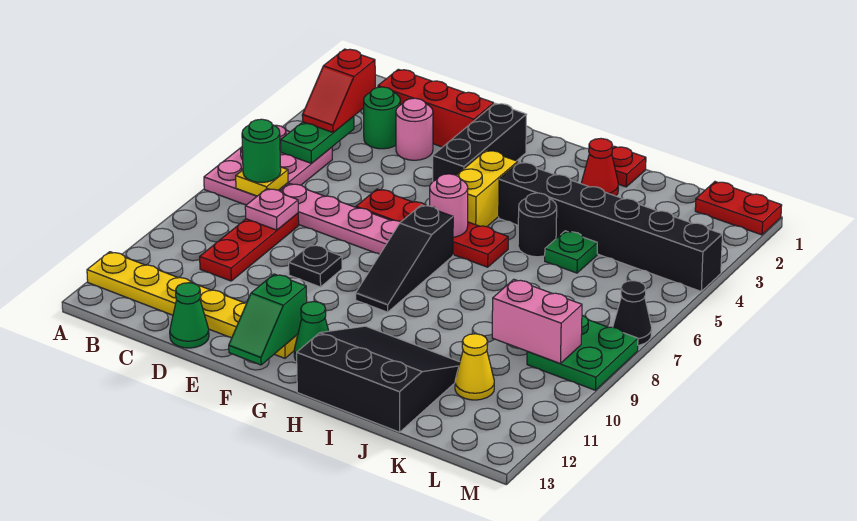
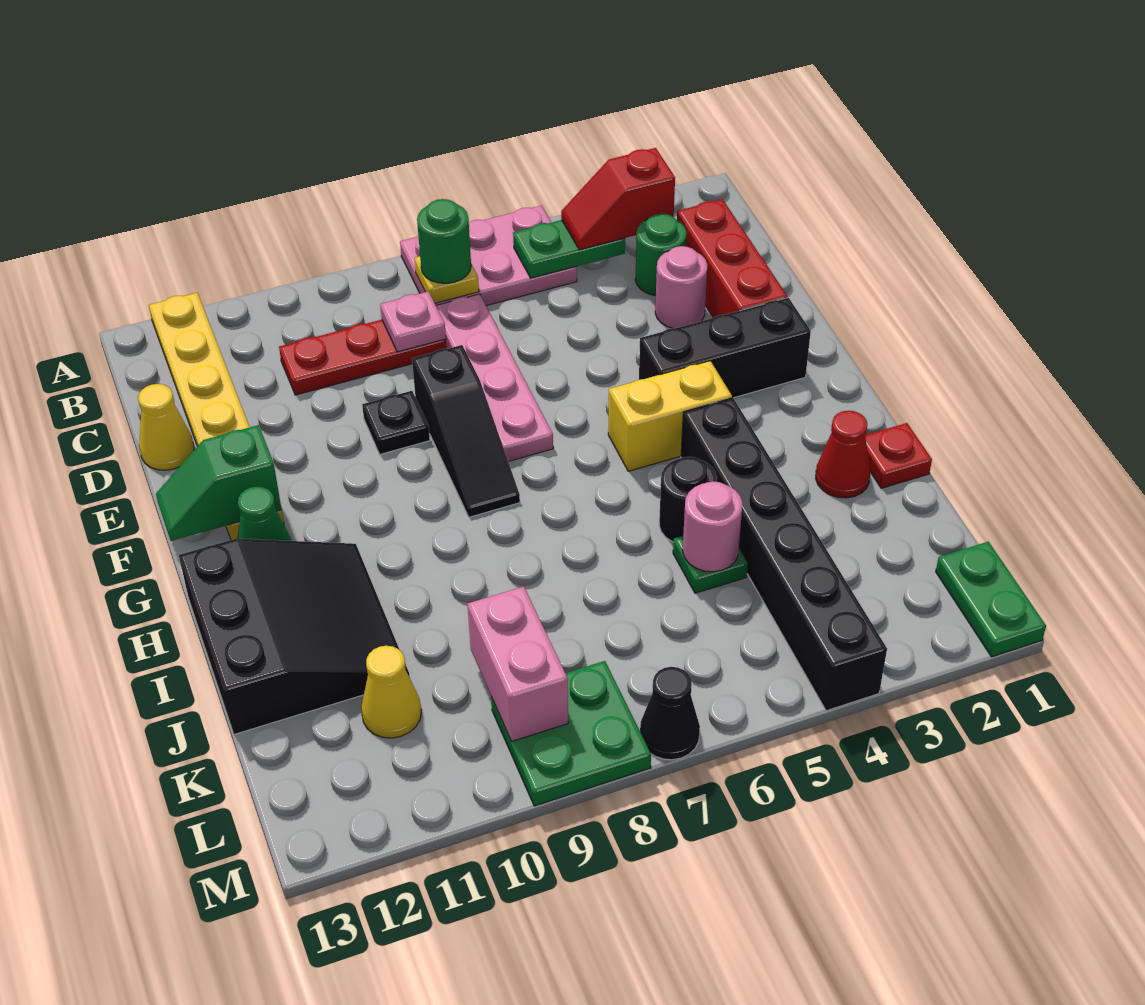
green 1x1 cone [170,283,209,348] -> yellow 1x1 cone [138,384,194,470]
red 1x4 plate [356,189,508,267] -> none
pink 1x1 round brick [430,174,468,237] -> pink 1x1 round brick moved to [683,481,742,572]
black 1x3 slope [356,205,453,312] -> black 1x3 slope turned to [412,345,520,517]
red 1x2 plate [695,182,782,235] -> green 1x2 plate [936,542,1046,657]

